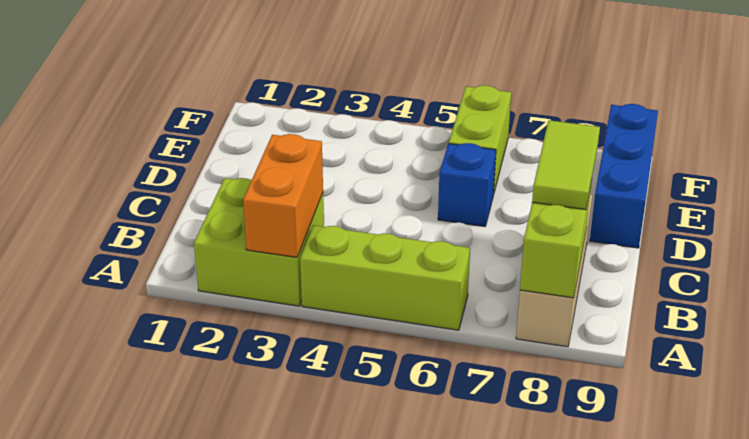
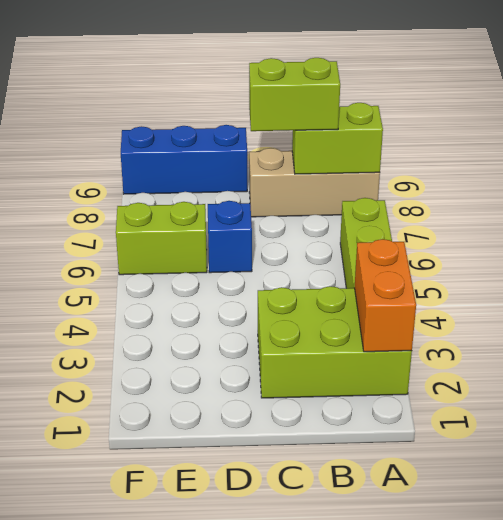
lime 2x2 brick [194,178,324,306] -> lime 2x3 brick [258,286,412,398]
orange 1x2 brick [243,134,323,257] -> orange 1x2 brick turned to [354,239,416,352]
lime 1x2 tile [532,120,600,210] -> lime 1x2 brick [249,58,340,131]

